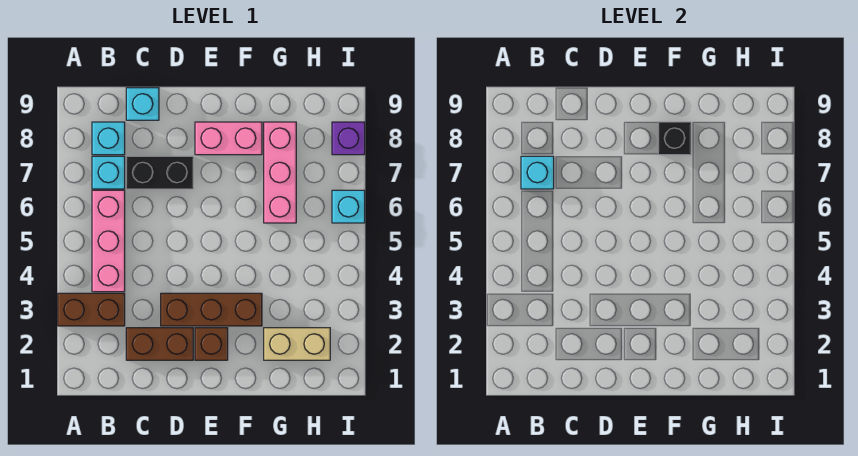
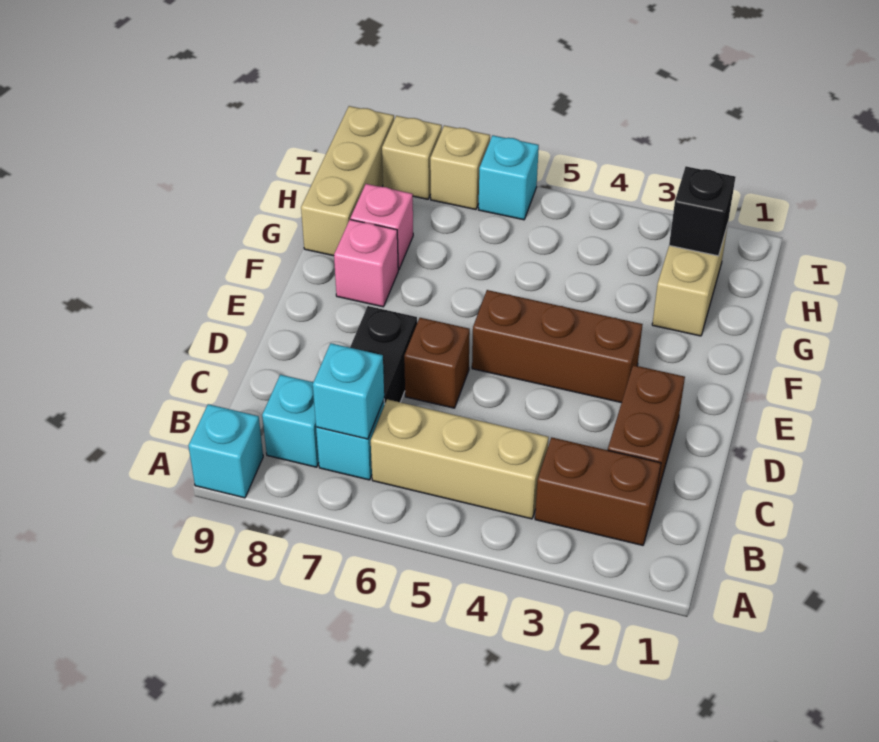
brown 1x2 brick [58,293,125,326] -> brown 1x2 brick turned to [535,437,661,545]
pink 1x3 brick [92,190,125,292] -> tan 1x3 brick [371,399,549,519]
cyan 1x1 brick [126,88,159,120] -> cyan 1x1 brick moved to [189,404,263,498]
brown 1x3 brick [161,293,262,326] -> brown 1x3 brick turned to [472,290,643,403]
brown 1x1 brick [195,328,228,360] -> brown 1x1 brick moved to [404,318,470,408]
pink 1x2 brick [195,122,262,155] -> pink 1x1 brick [334,220,398,307]
black 1x1 brick [658,122,691,155] -> black 1x1 brick moved to [669,166,735,256]
pink 1x3 brick [264,122,296,223] -> pink 1x1 brick [351,184,413,270]
none -> tan 1x3 brick [301,106,394,256]
none -> tan 1x1 brick [430,125,490,210]
purple 1x1 brick [332,122,365,155] -> tan 1x1 brick [382,116,442,199]

